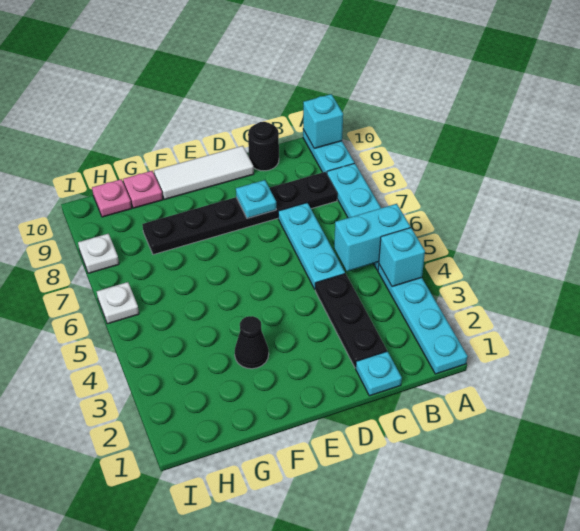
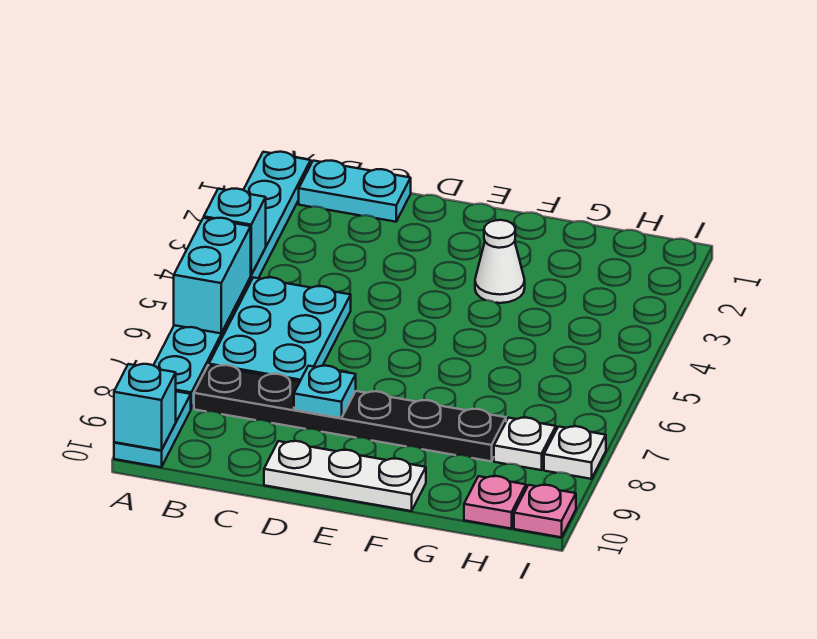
cyan 1x2 brick [334,204,410,271] -> cyan 1x2 brick turned to [174,218,251,333]
cyan 1x1 plate [356,351,402,396] -> cyan 1x2 plate [299,161,411,222]
black 1x3 plate [315,274,387,368] -> none
cyan 1x3 plate [278,203,345,289] -> cyan 2x3 plate [209,277,351,381]
black 1x1 round brick [248,122,279,171] -> none
white 1x3 tile [154,146,254,200] -> white 1x3 plate [264,441,426,511]
black 1x1 cone [235,316,269,369] -> white 1x1 cone [475,220,525,303]
pink 1x1 plate [123,171,163,208] -> pink 1x1 plate moved to [514,485,576,537]
white 1x1 plate [97,282,139,324] -> white 1x1 plate moved to [494,418,556,470]

